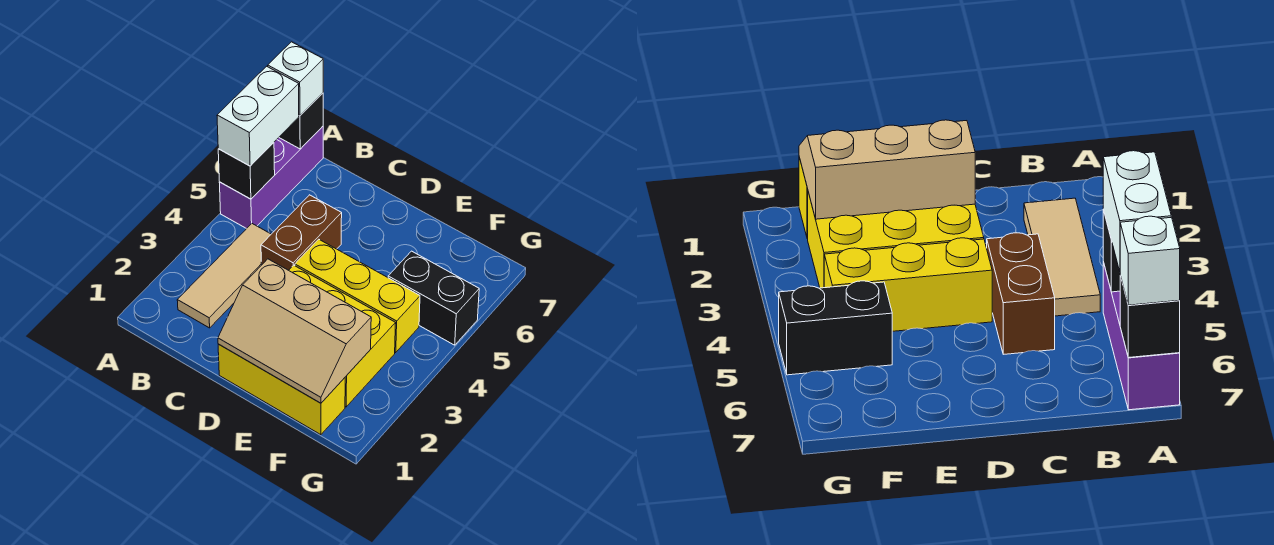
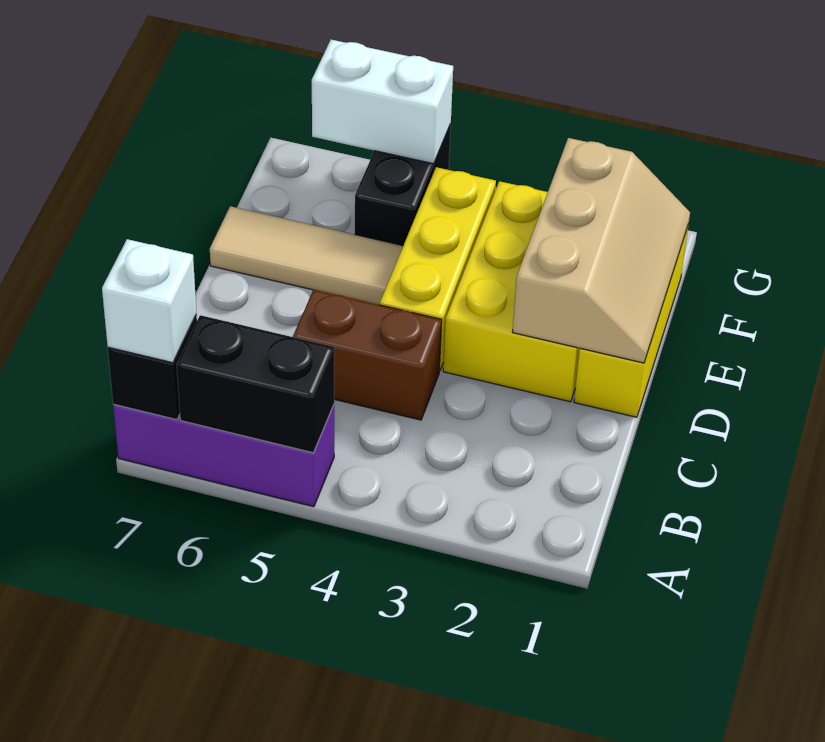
black 1x1 brick [218,143,275,199] -> black 1x2 brick [177,315,334,453]
white 1x2 brick [217,66,299,166] -> white 1x2 brick moved to [312,40,453,164]
tan 1x3 tile [177,224,271,328] -> tan 1x3 tile moved to [210,206,403,305]

